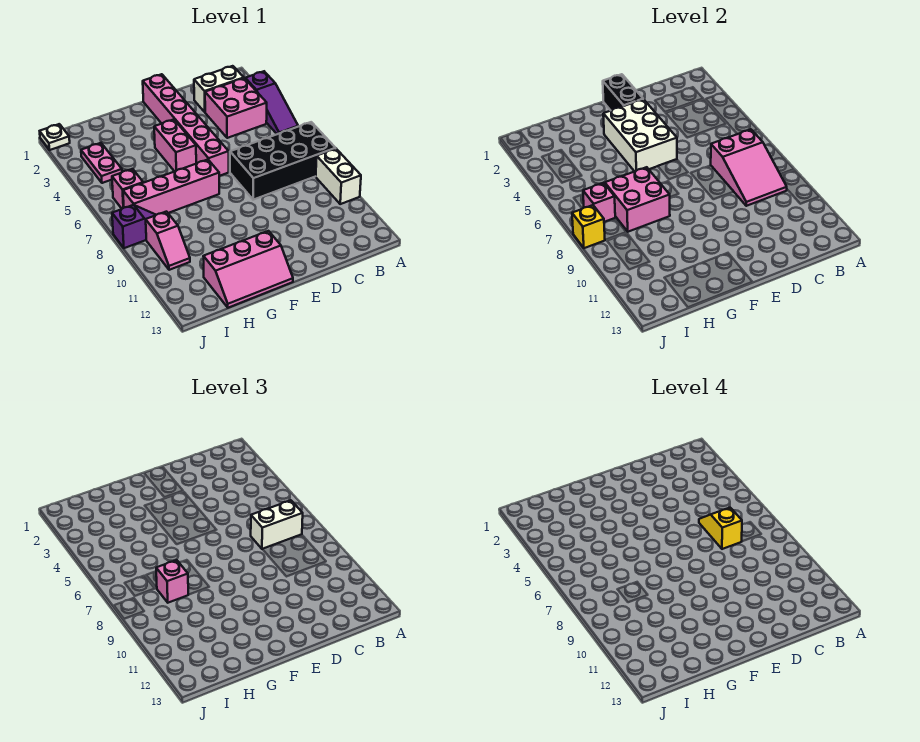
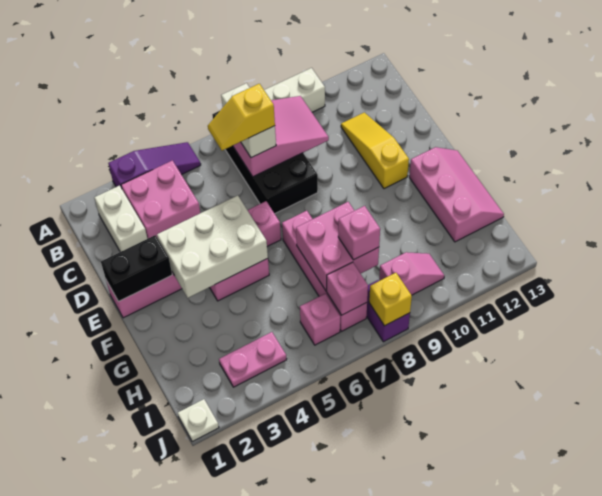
none -> yellow 1x3 slope [341,112,409,189]

